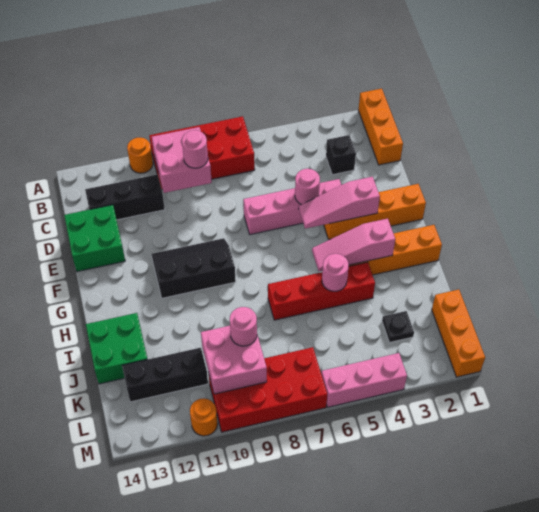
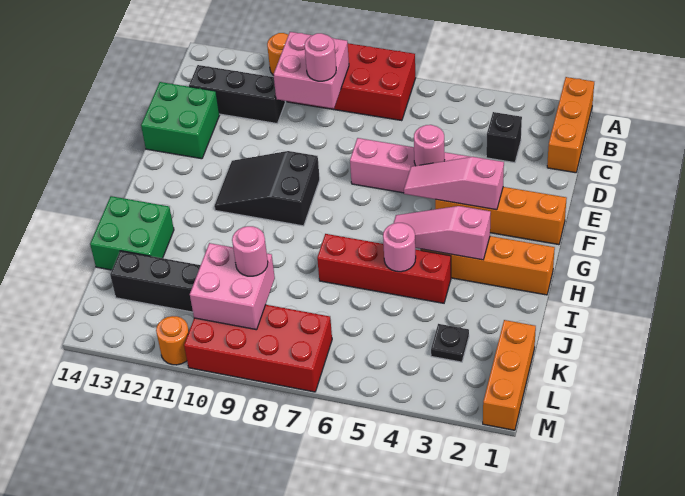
black 2x3 slope [151,238,236,298] -> black 2x3 slope turned to [214,151,320,226]
pink 1x3 brick [321,353,407,407] -> none

